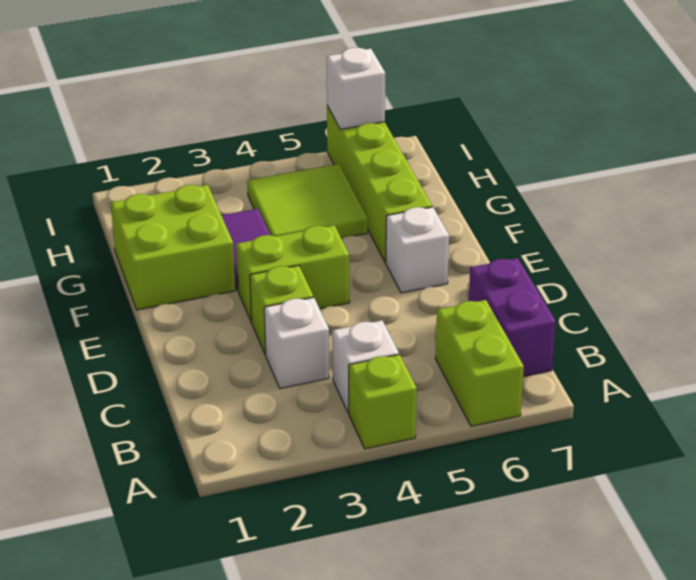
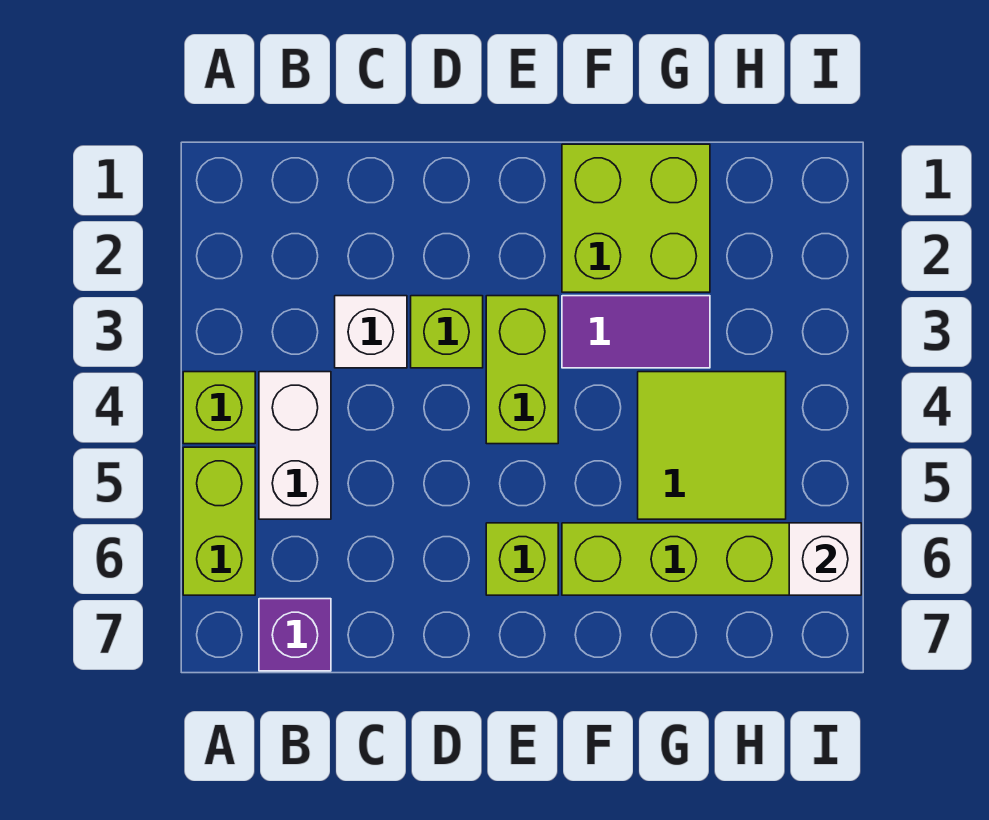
lime 1x2 brick [435,300,524,426] -> lime 1x2 brick turned to [183,447,255,595]
white 1x1 brick [332,320,399,413] -> white 1x2 brick [259,372,331,519]
purple 1x2 brick [469,258,556,376] -> purple 1x1 brick [259,599,331,671]
white 1x1 brick [386,207,449,293] -> lime 1x1 brick [486,523,558,595]

